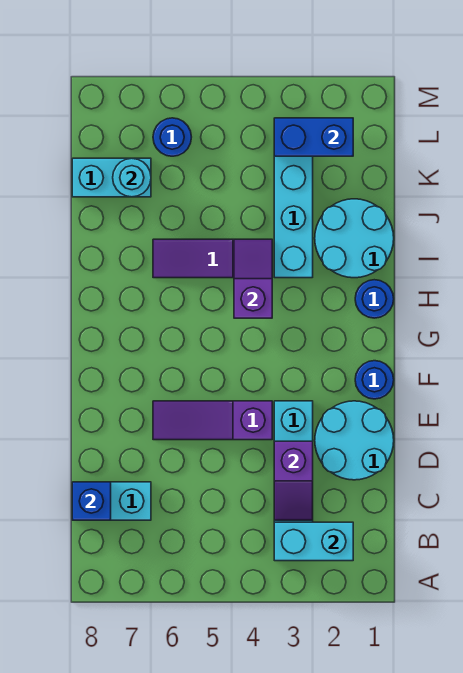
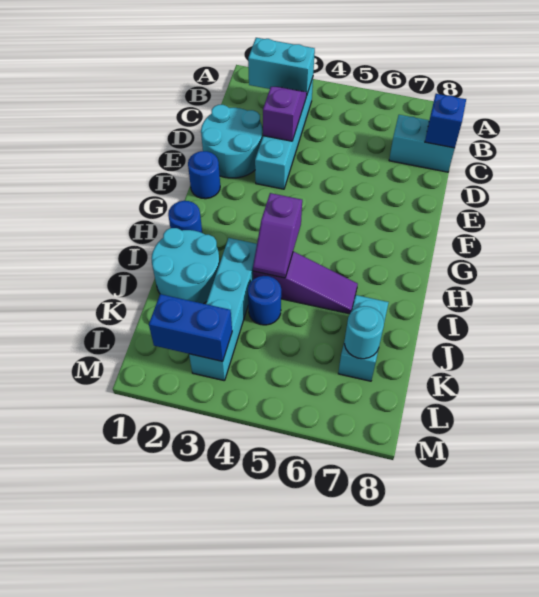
purple 1x3 slope [153,401,272,440] -> none
cyan 1x2 brick [72,158,151,197] -> cyan 1x2 brick turned to [338,295,389,381]
blue 1x1 round brick [153,118,191,156] -> blue 1x1 round brick moved to [248,276,281,325]

